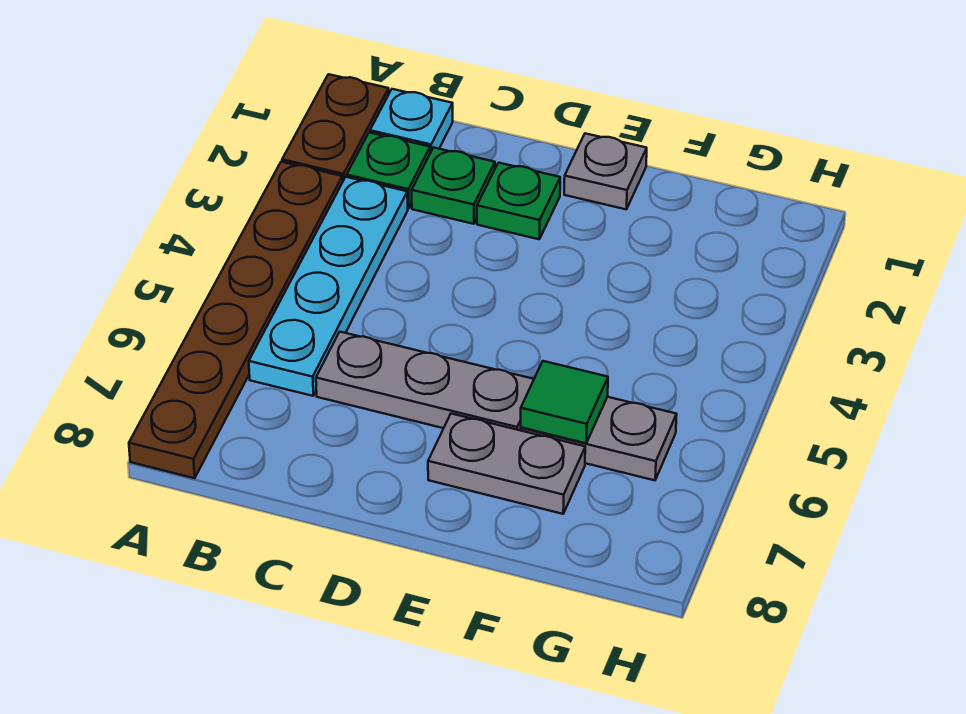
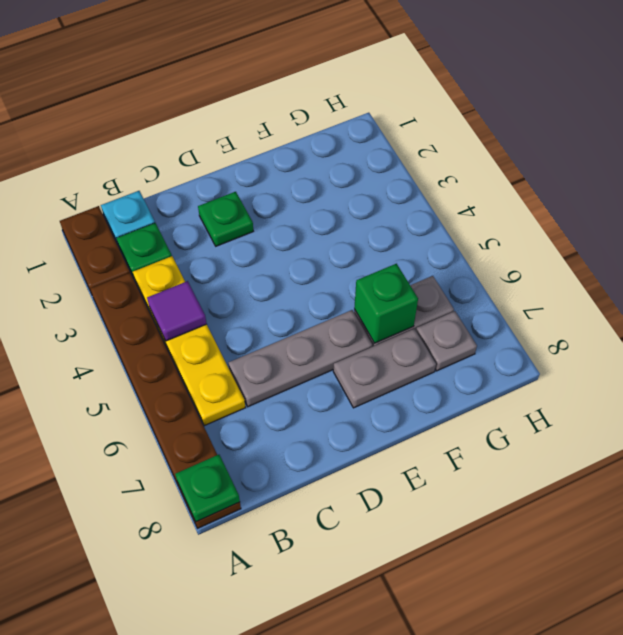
cyan 1x4 plate [249,177,408,396] -> yellow 1x4 plate [133,256,246,426]
none -> purple 1x1 tile [147,281,207,341]
green 1x1 plate [412,148,495,224] -> green 1x1 plate moved to [175,455,240,522]
grey 1x1 plate [564,133,647,209] -> grey 1x1 plate moved to [416,311,477,371]
green 1x1 tile [521,361,608,443] -> green 1x1 brick [354,264,418,343]

